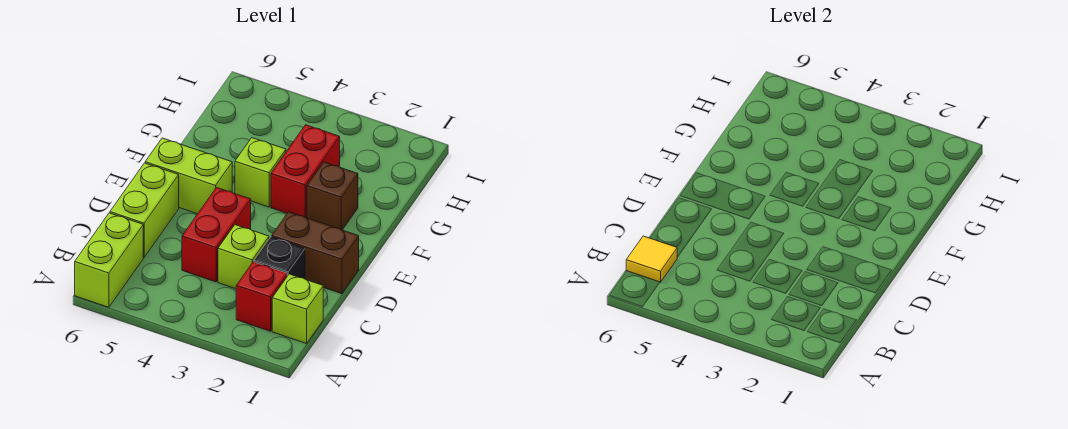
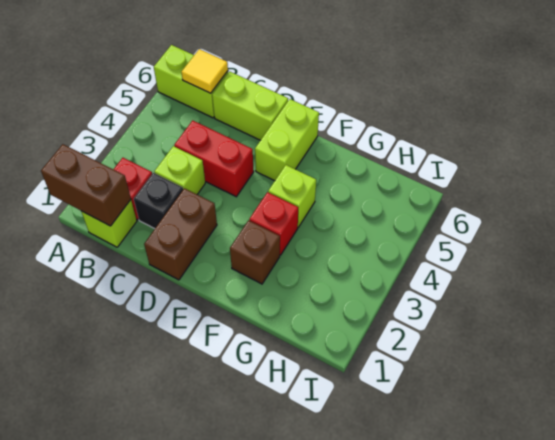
none -> brown 1x2 brick [41,144,131,226]
red 1x2 brick [271,125,340,218] -> red 1x1 brick [249,192,298,255]

